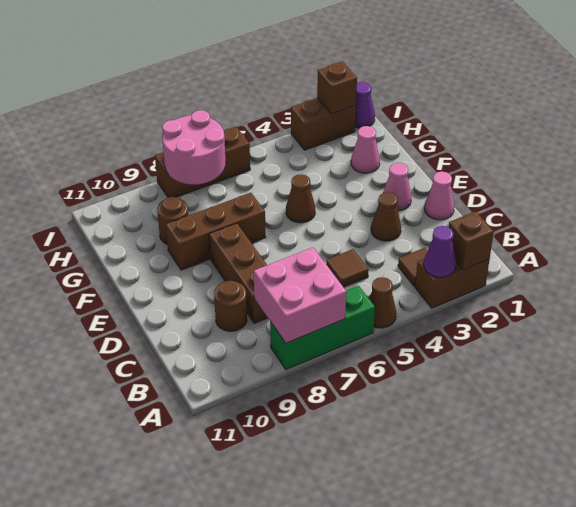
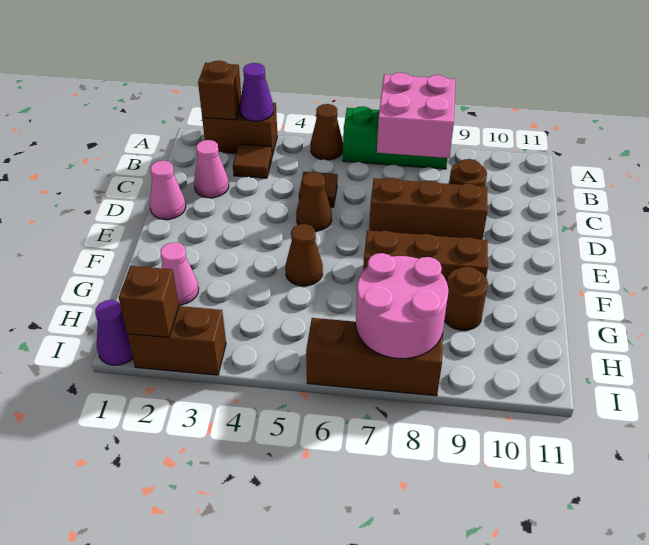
brown 1x3 brick [209,223,268,323] -> brown 1x3 brick turned to [369,178,487,240]
brown 1x1 cone [371,192,401,241] -> brown 1x1 cone moved to [296,172,332,231]
pink 1x1 cone [383,163,411,211] -> pink 1x1 cone moved to [194,140,229,198]

